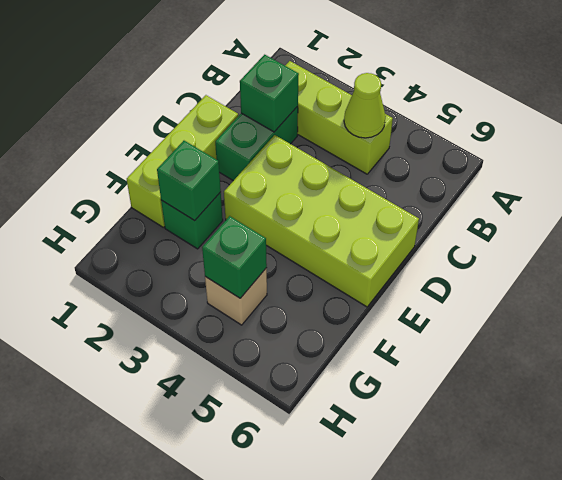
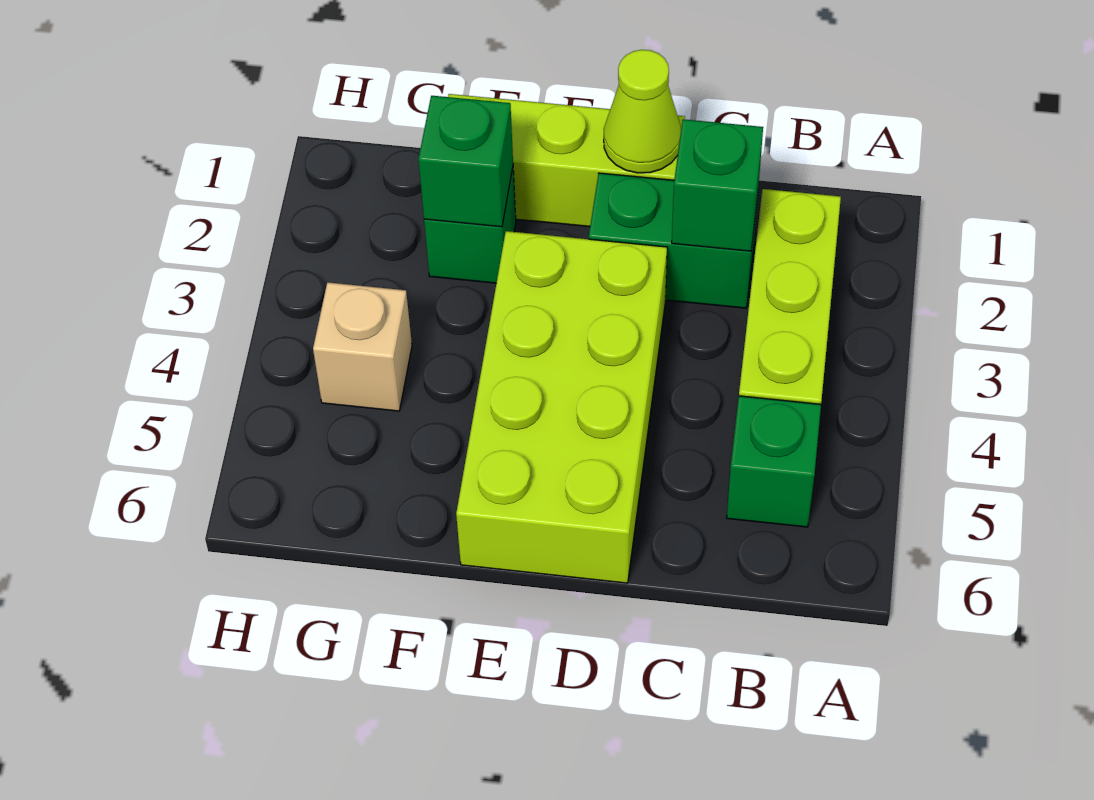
lime 1x1 cone [344,73,386,138] -> lime 1x1 cone moved to [604,50,681,173]
green 1x1 brick [202,216,267,298] -> green 1x1 brick moved to [727,396,821,527]

